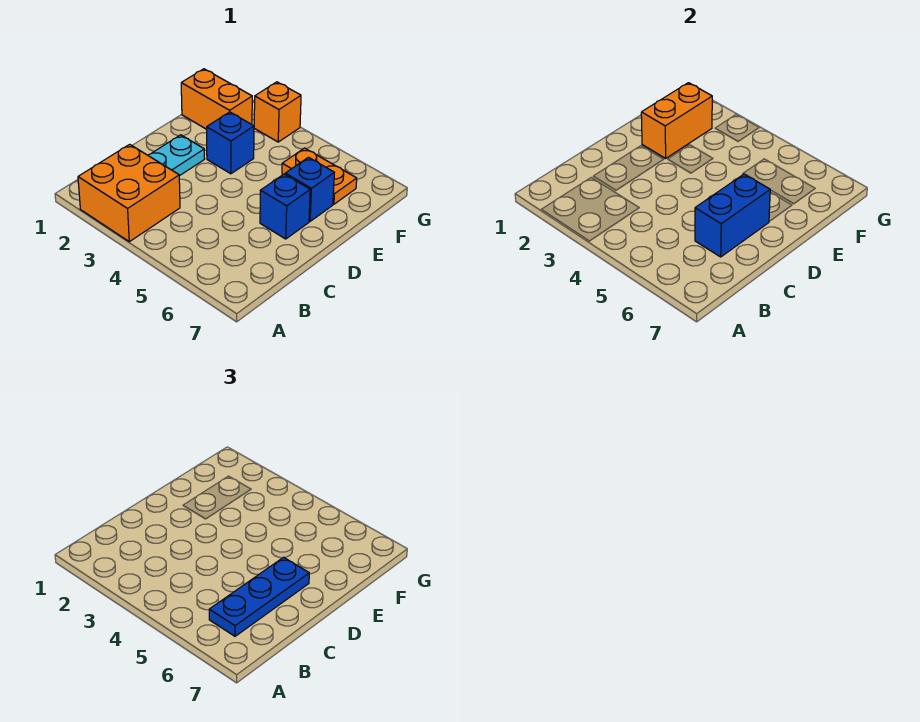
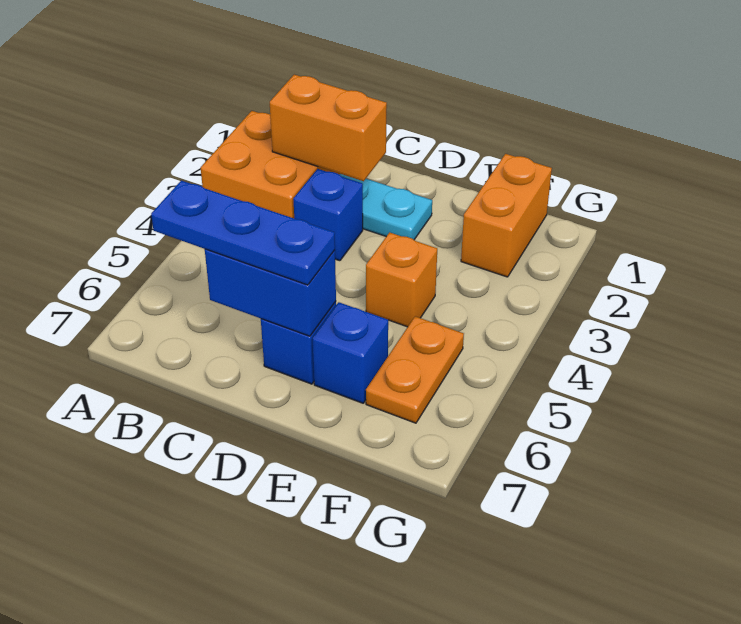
orange 1x2 brick [641,83,712,158] -> orange 1x2 brick moved to [270,75,387,181]
blue 1x1 brick [207,112,254,174] -> blue 1x1 brick moved to [293,169,363,261]
orange 1x1 brick [254,82,301,142] -> orange 1x1 brick moved to [366,232,437,327]

